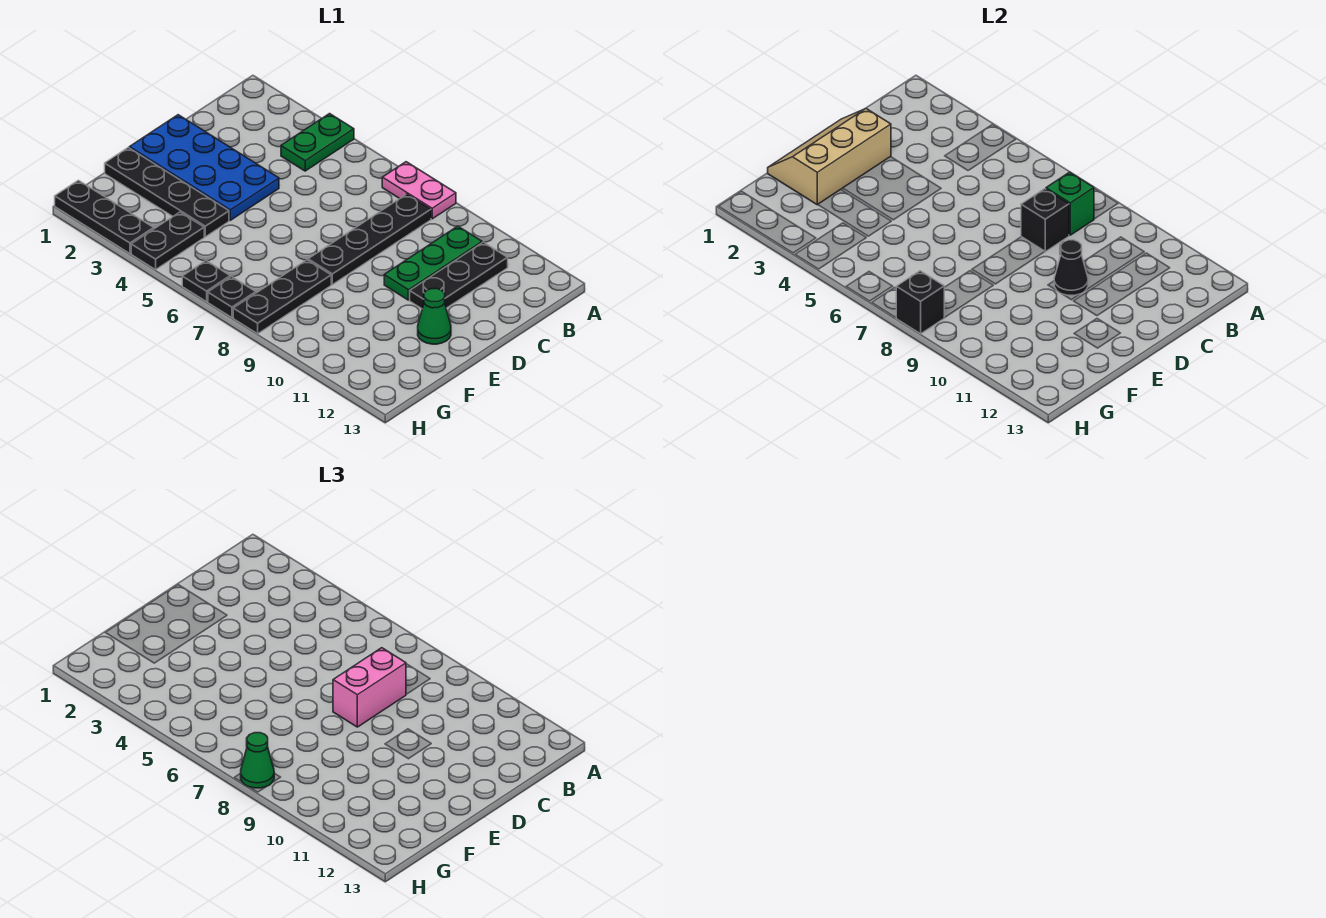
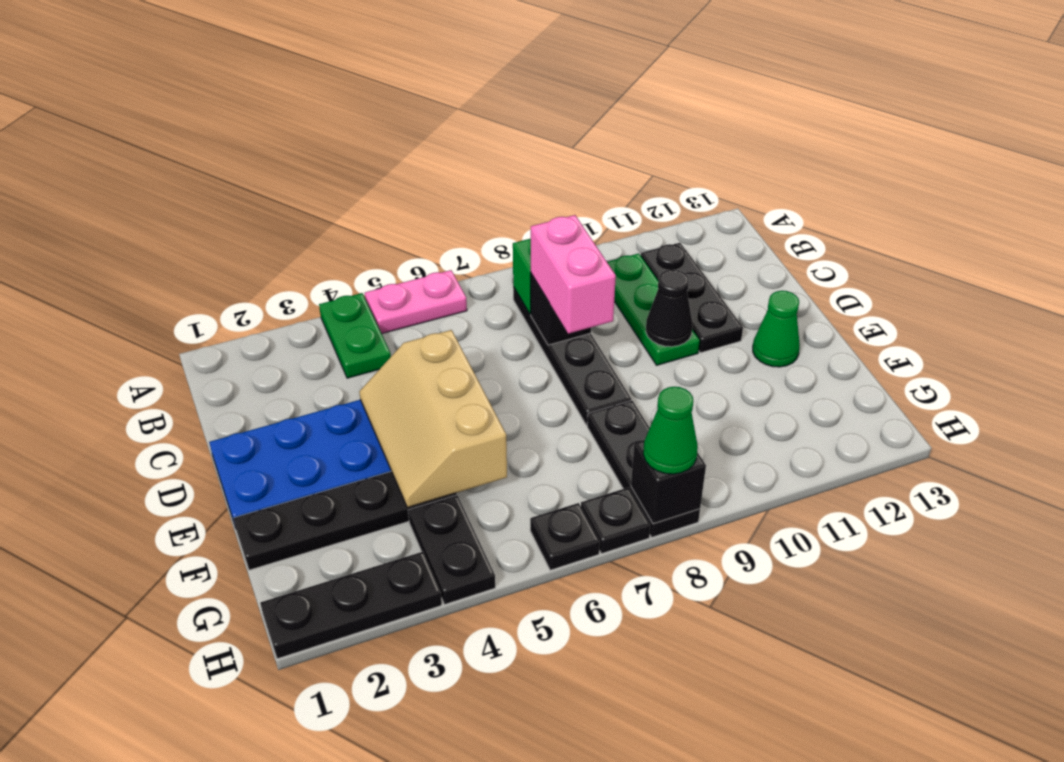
pink 1x2 plate [382,162,456,219] -> pink 1x2 plate moved to [365,270,467,334]
tan 2x3 slope [768,109,891,205] -> tan 2x3 slope moved to [359,330,507,508]

